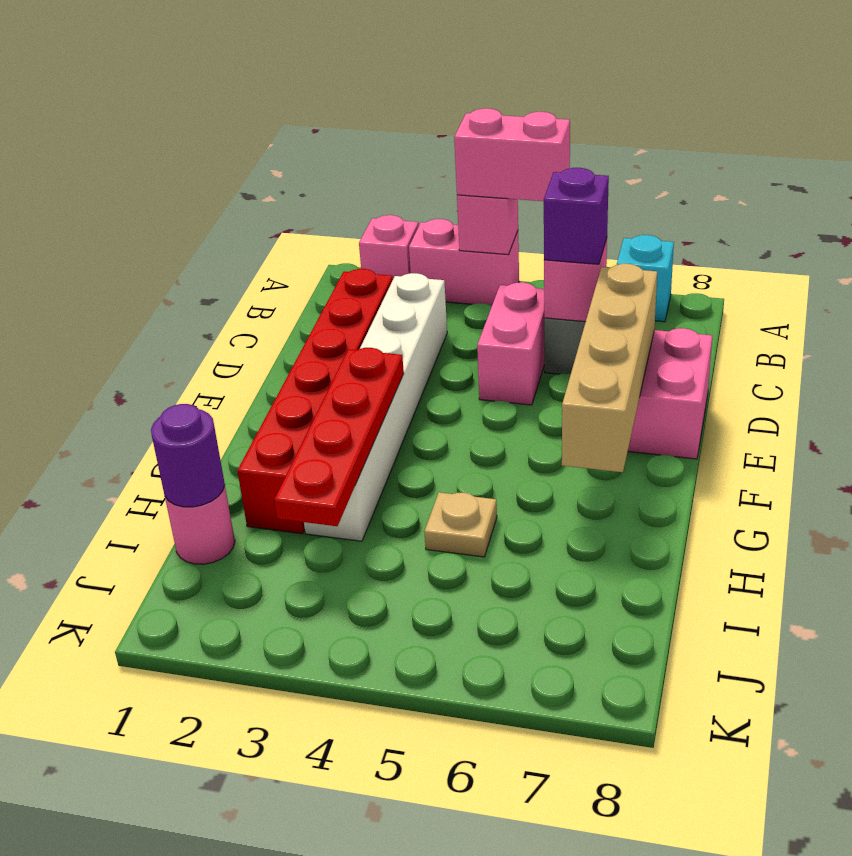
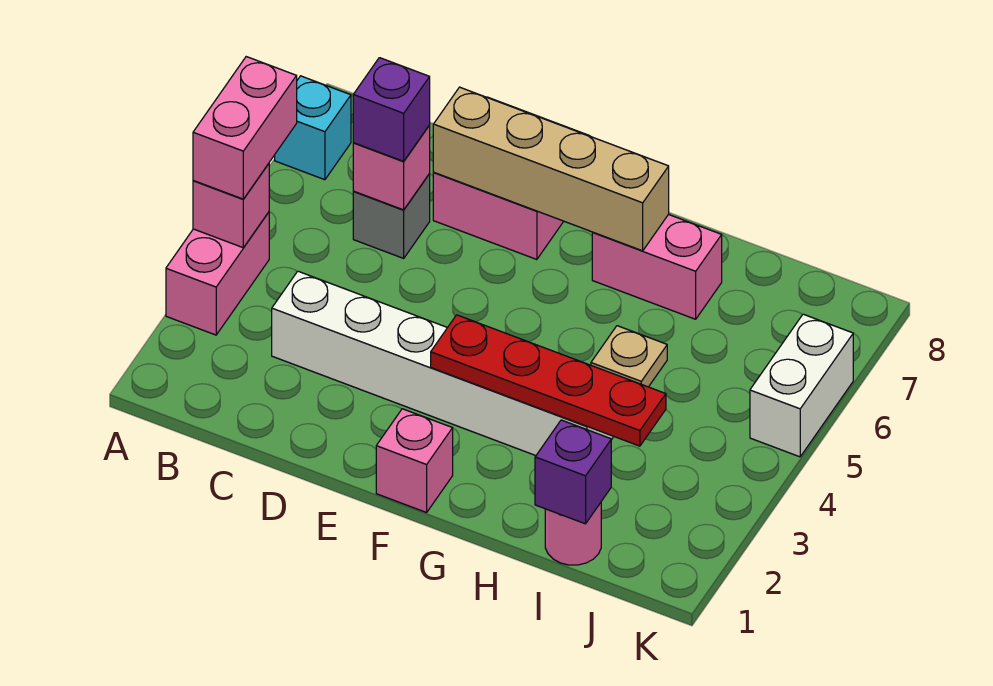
pink 1x1 brick [359,215,419,279] -> pink 1x1 brick moved to [376,409,453,513]
red 1x6 brick [237,269,393,534] -> none
pink 1x2 brick [477,282,545,405] -> pink 1x2 brick moved to [592,214,722,319]
purple 1x1 round brick [151,404,225,507] -> purple 1x1 brick [535,420,611,524]
none -> white 1x2 brick [750,314,853,457]

